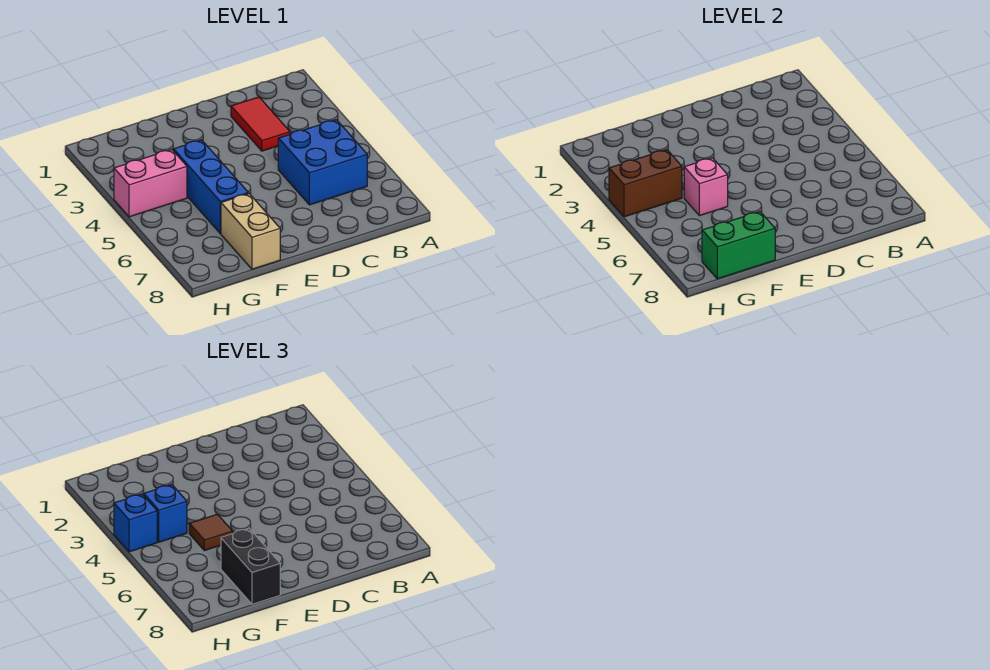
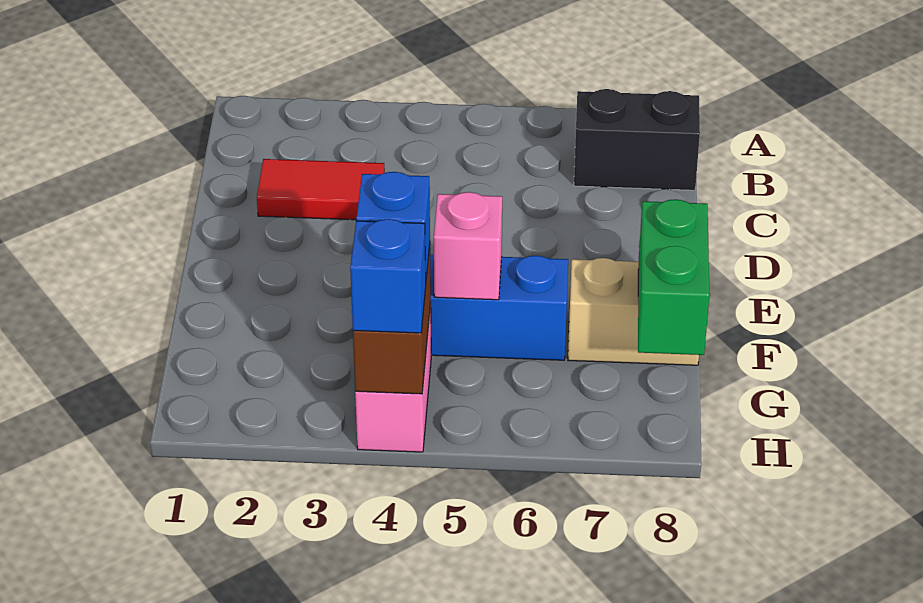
blue 2x2 brick [278,120,367,205] -> none
brown 1x1 tile [189,514,233,551] -> none
black 1x2 brick [221,529,280,604] -> black 1x2 brick moved to [574,89,700,190]

